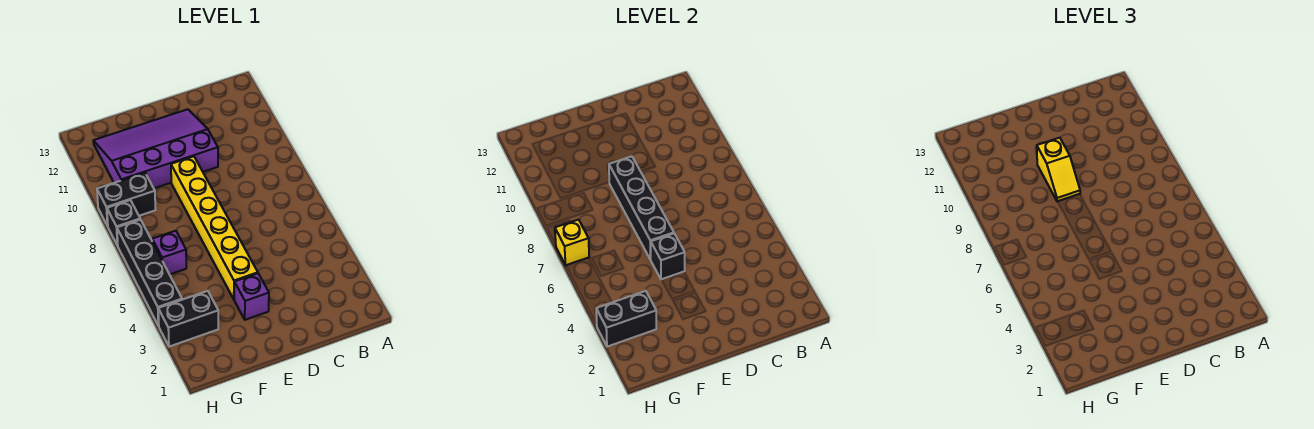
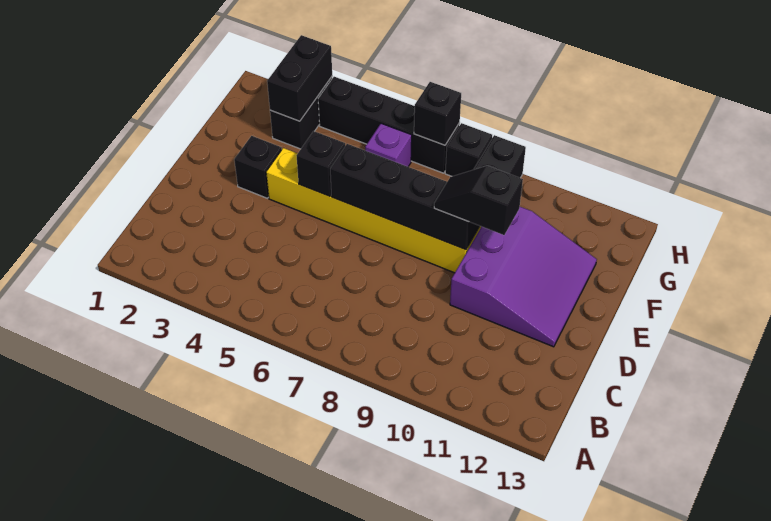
purple 3x4 slope [93,109,218,188] -> purple 3x3 slope [450,207,597,347]
purple 1x1 brick [234,274,269,320] -> black 1x1 brick [234,136,282,198]
yellow 1x2 slope [1037,138,1080,202] -> black 1x2 slope [434,166,523,235]
yellow 1x1 brick [555,220,589,265] -> black 1x1 brick [414,82,461,145]

